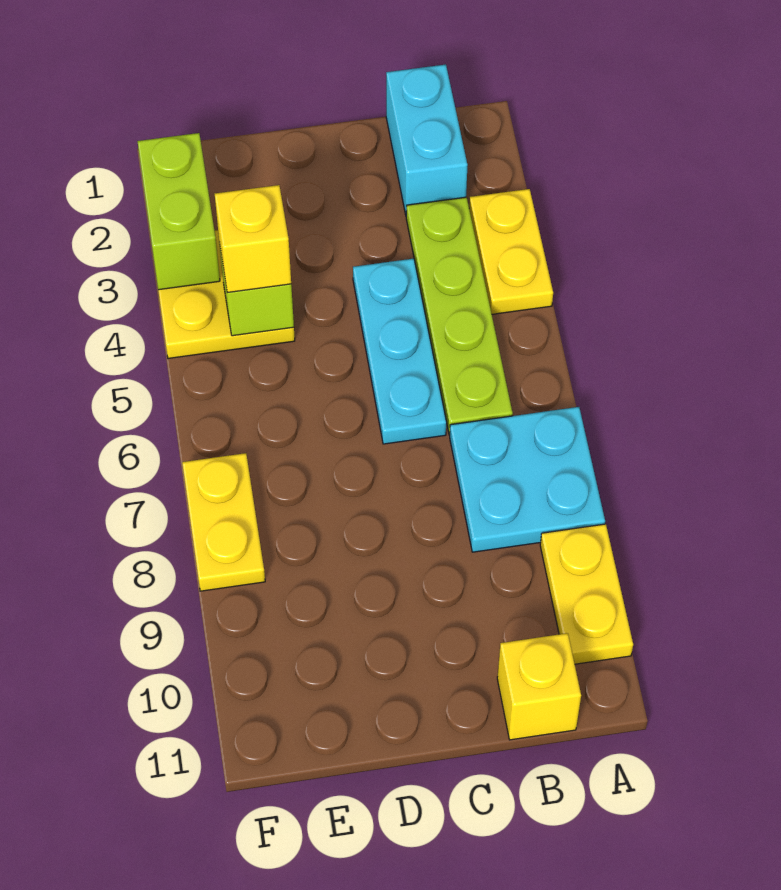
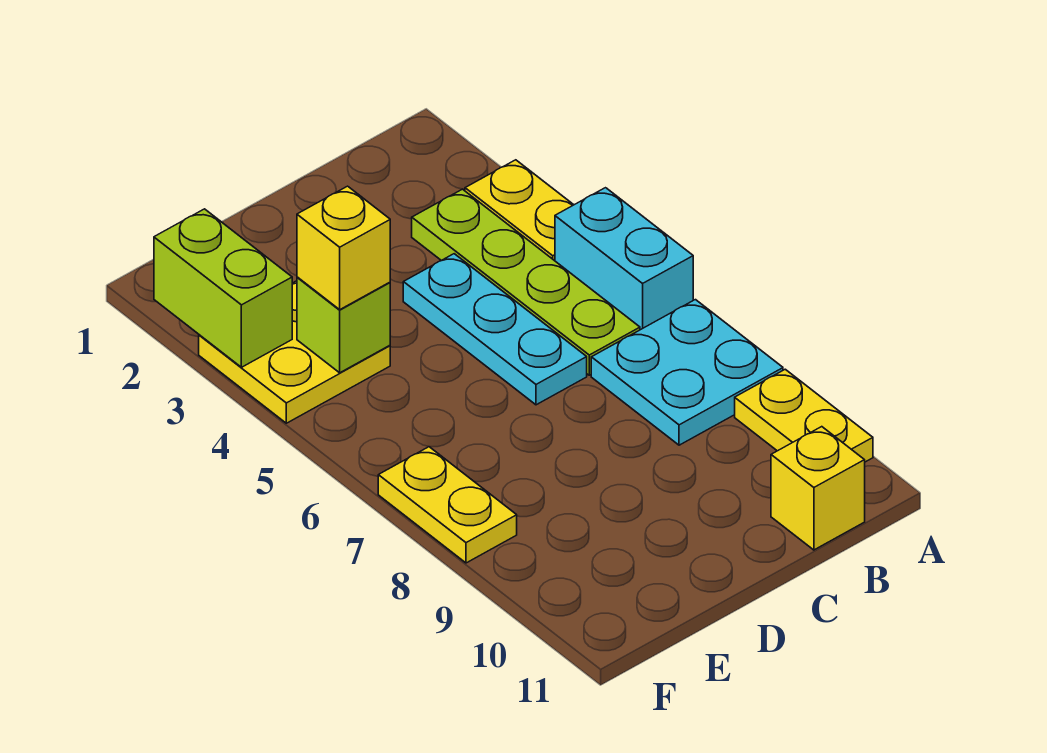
cyan 1x2 brick [386,64,468,215] -> cyan 1x2 brick moved to [555,188,693,330]

